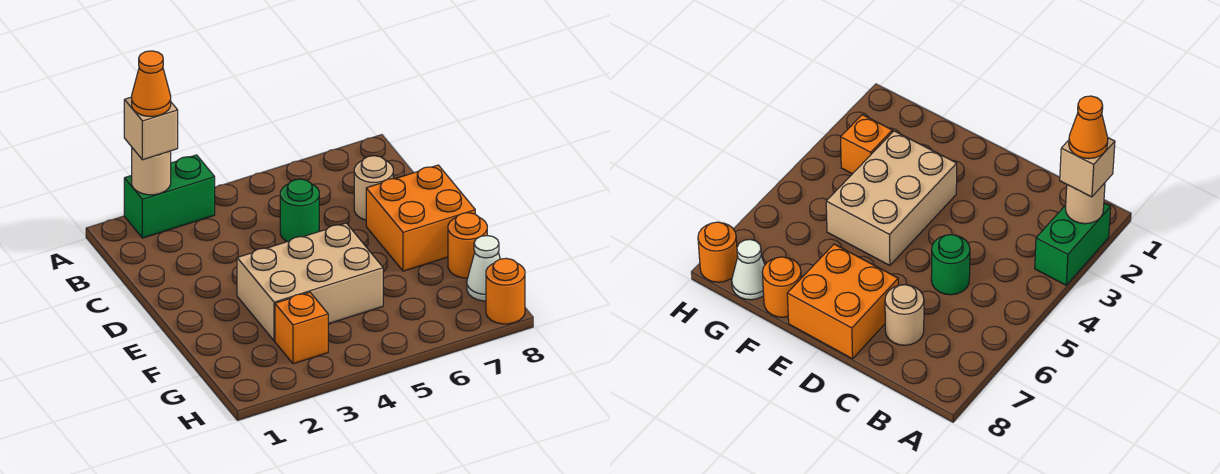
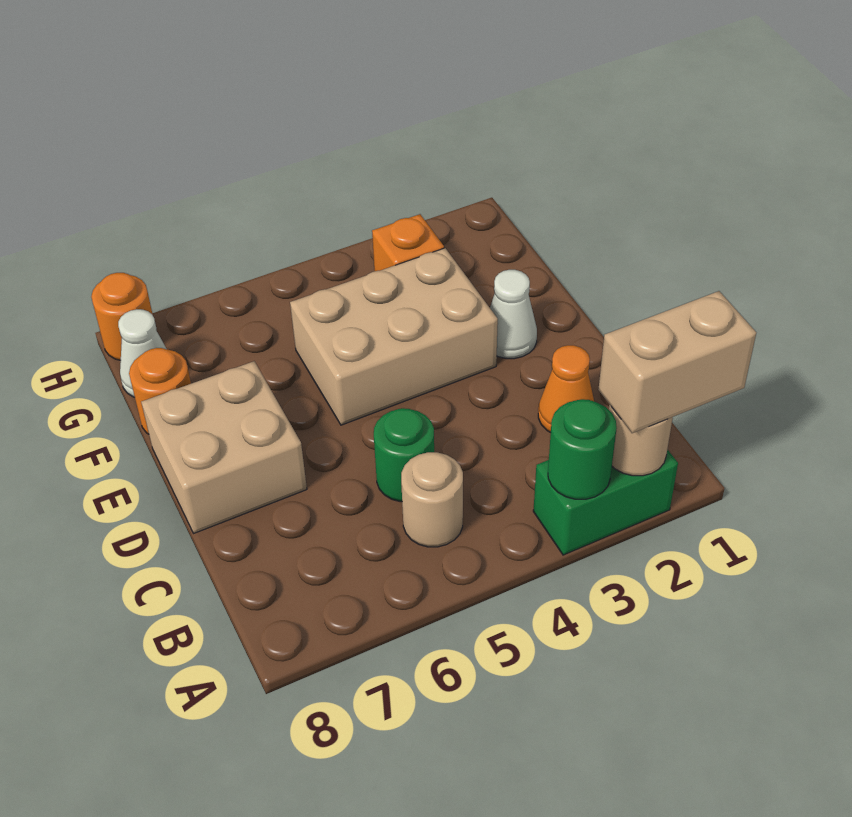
tan 1x1 brick [124,97,178,160] -> tan 1x2 brick [598,291,756,433]
orange 1x1 cone [132,51,171,116] -> orange 1x1 cone moved to [538,345,594,433]
none -> green 1x1 round brick [548,399,617,499]
tan 1x1 round brick [354,156,393,220] -> tan 1x1 round brick moved to [401,452,463,547]
orange 2x2 brick [366,165,475,271] -> tan 2x2 brick [141,361,307,533]
none -> white 1x1 cone [490,270,537,359]

